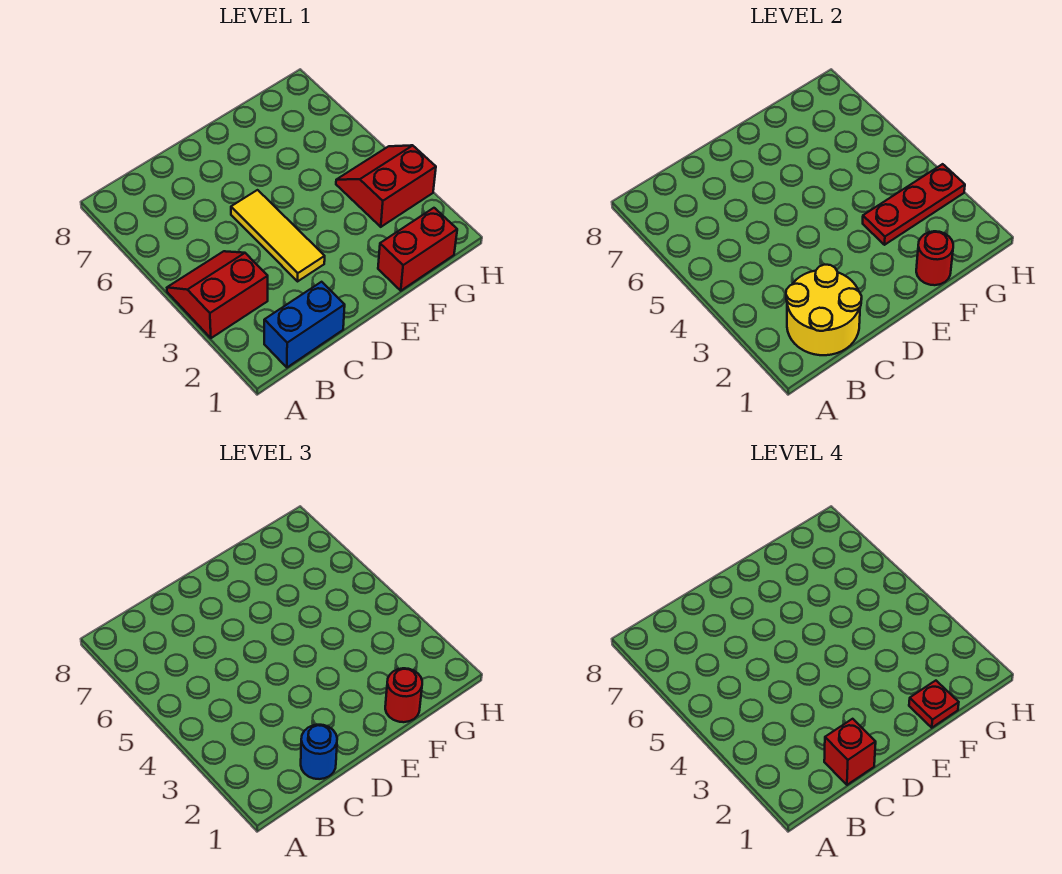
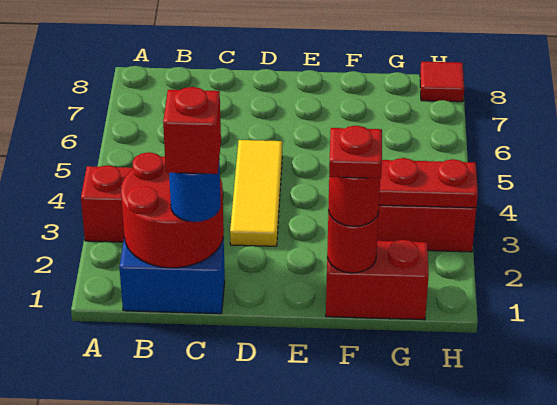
yellow 2x2 round brick [786,265,862,355] -> red 2x2 round brick [121,152,224,268]
none -> red 1x1 tile [420,62,464,102]

